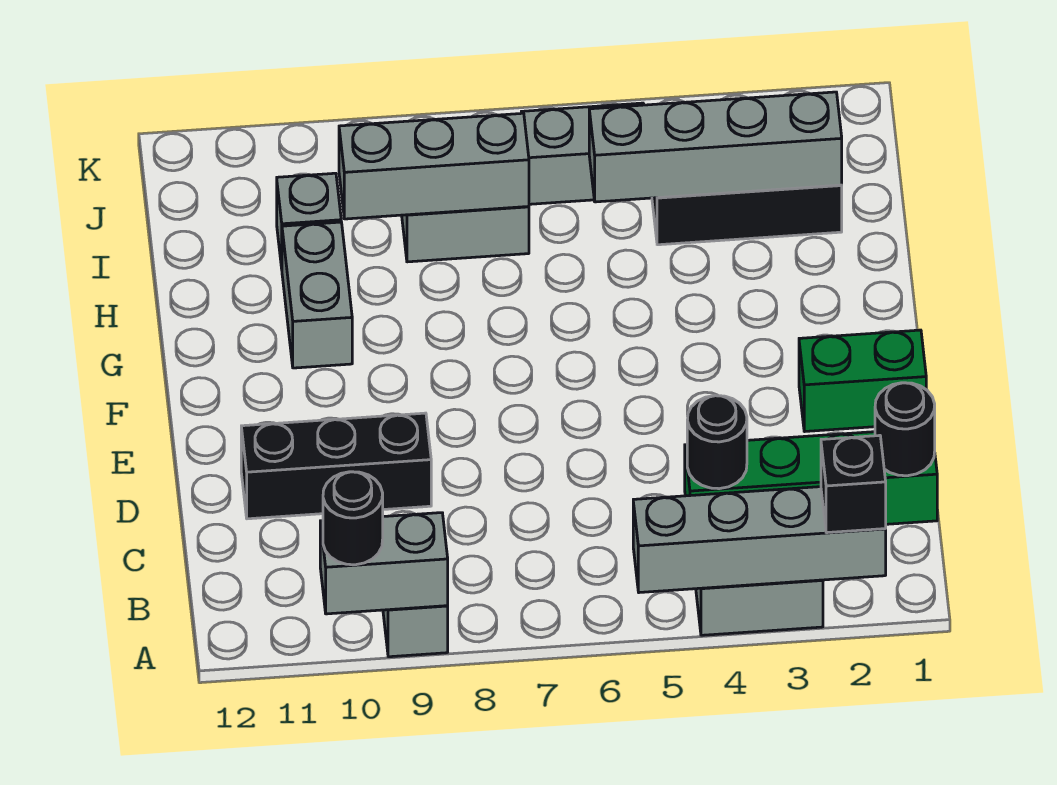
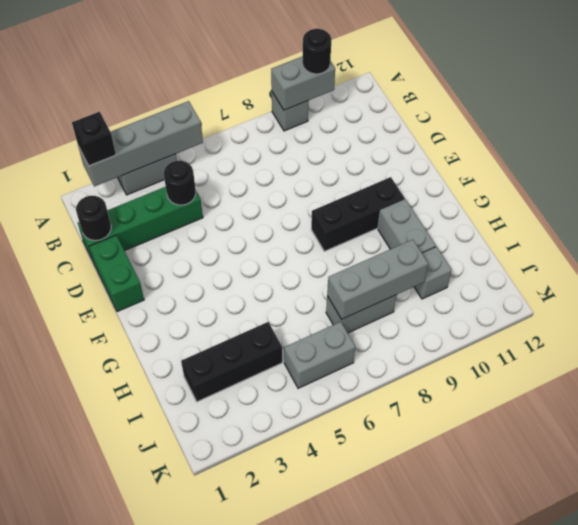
black 1x3 brick [241,413,431,519] -> black 1x3 brick moved to [311,177,405,251]
green 1x2 brick [799,330,926,432] -> green 1x2 brick turned to [89,235,144,312]
grey 1x4 brick [589,92,842,202] -> none

